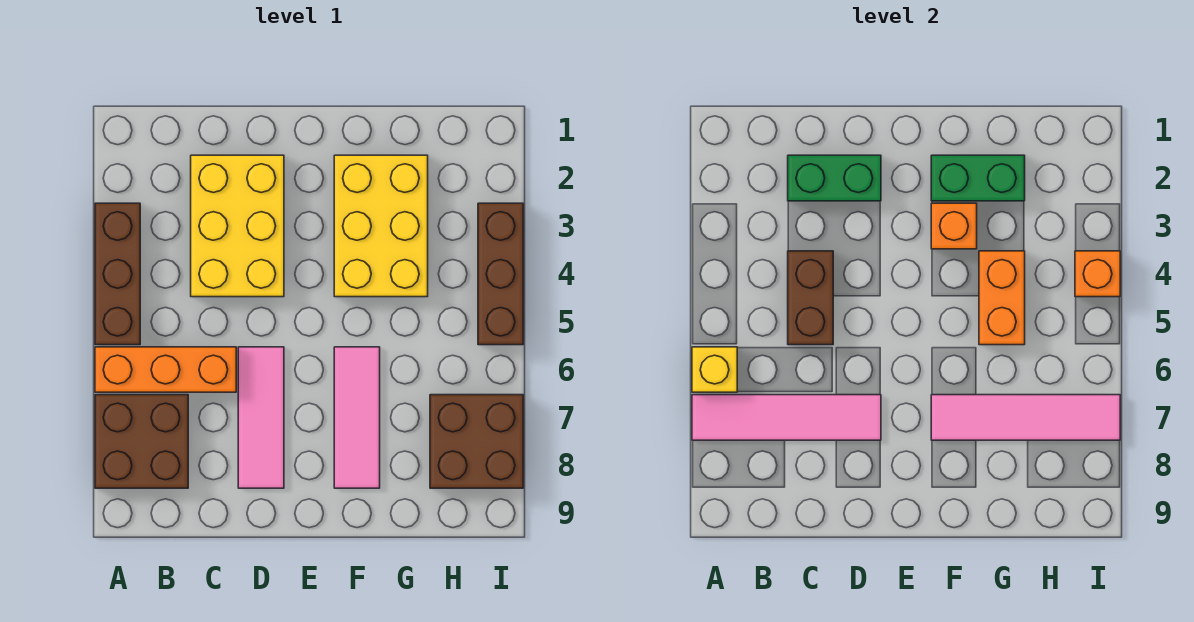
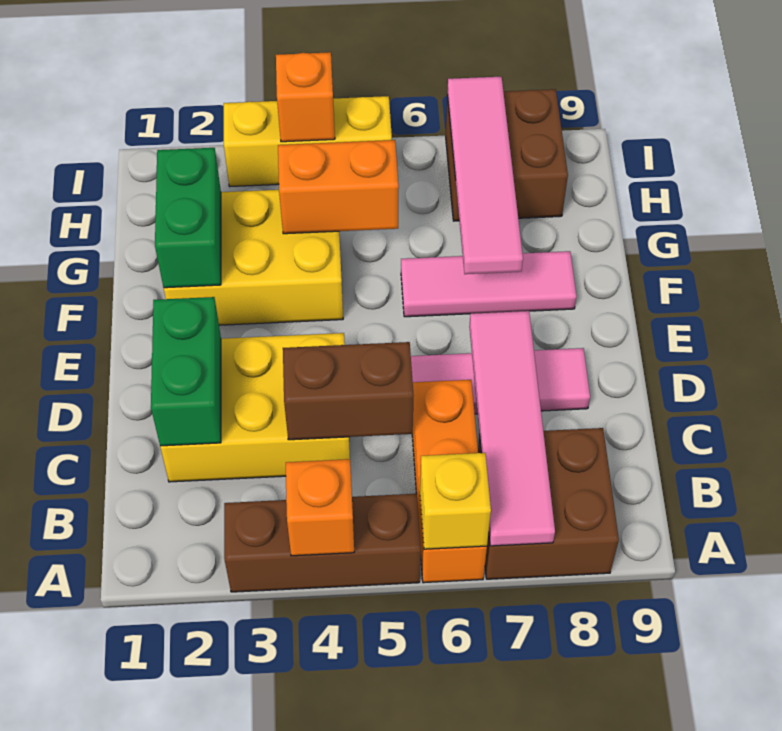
orange 1x1 brick [931,203,977,249] -> orange 1x1 brick moved to [286,459,354,556]
brown 1x3 brick [478,203,523,345] -> yellow 1x3 brick [224,96,392,186]

